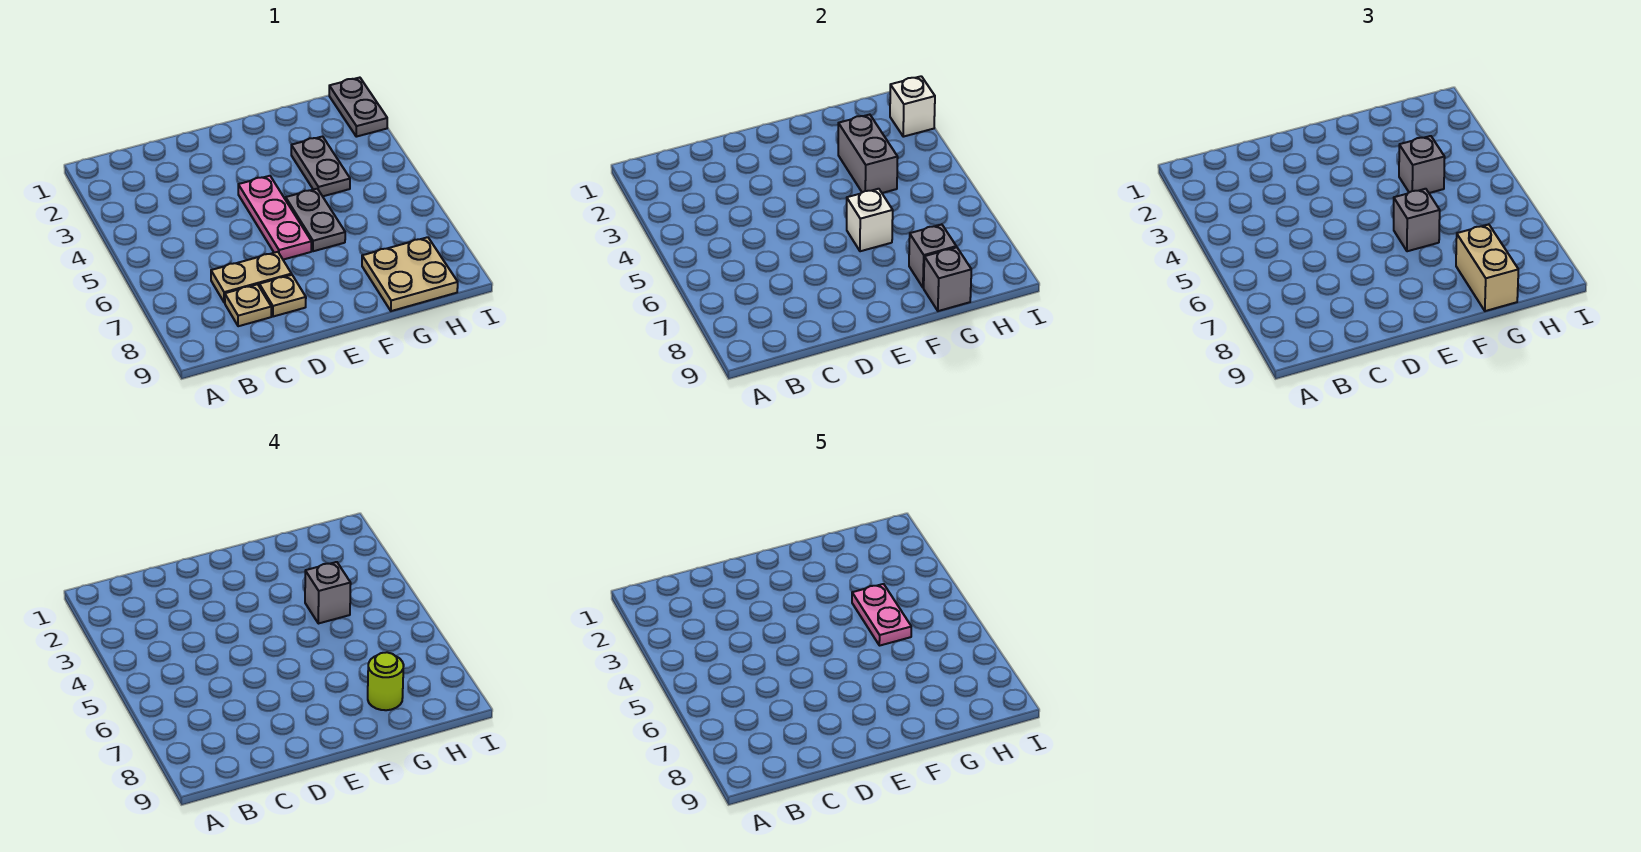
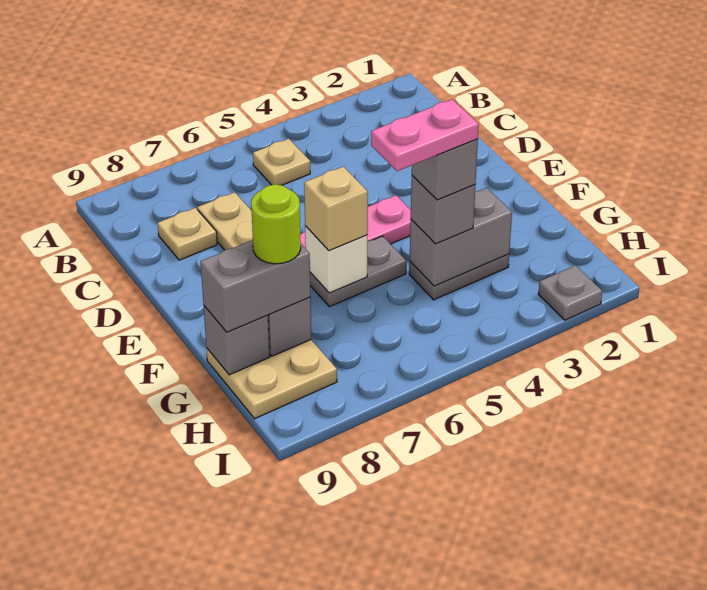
tan 1x1 plate [259,275,306,317] -> tan 1x1 plate moved to [253,139,310,185]
grey 1x1 brick [1394,189,1440,251] -> tan 1x1 brick [304,167,368,251]
tan 1x2 brick [1456,224,1518,311] -> grey 1x2 brick [201,240,311,332]
grey 1x2 plate [329,78,387,137] -> grey 1x1 plate [538,265,602,320]
white 1x1 brick [890,76,935,137] -> none

